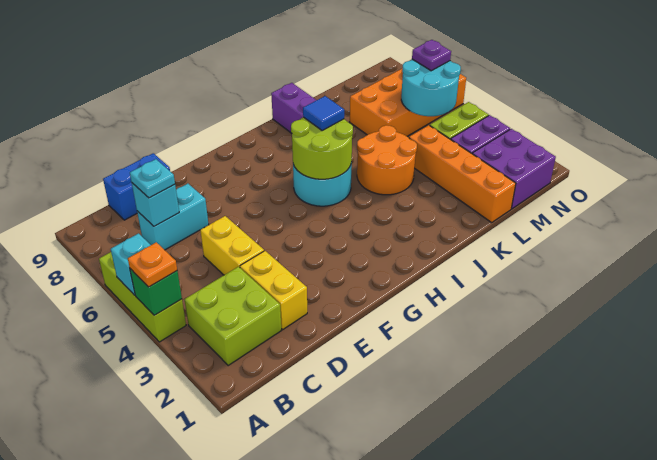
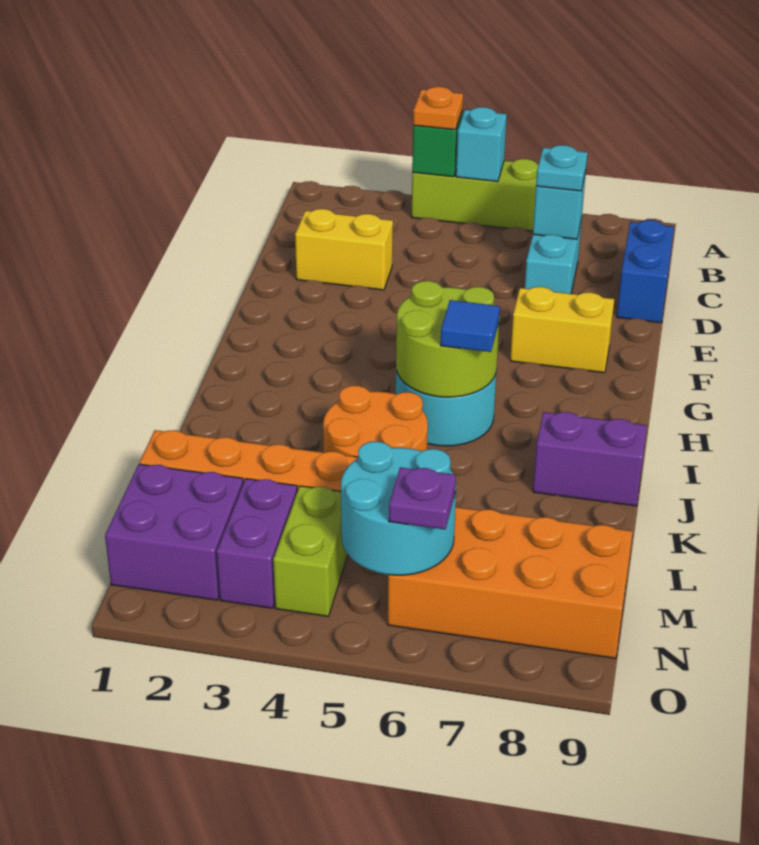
lime 2x2 brick [184,267,281,365] -> none
yellow 1x2 brick [200,216,264,275] -> yellow 1x2 brick moved to [510,287,614,373]
orange 2x4 brick [350,68,466,136] -> orange 2x4 brick turned to [388,507,633,659]

